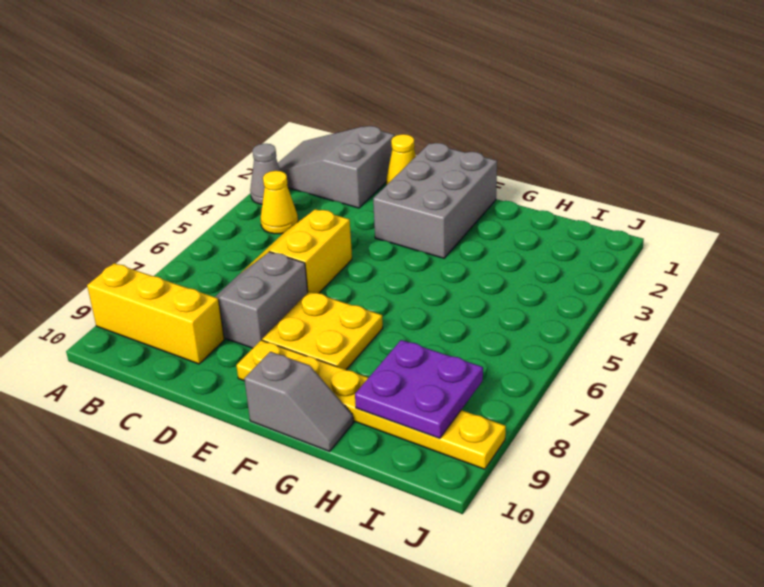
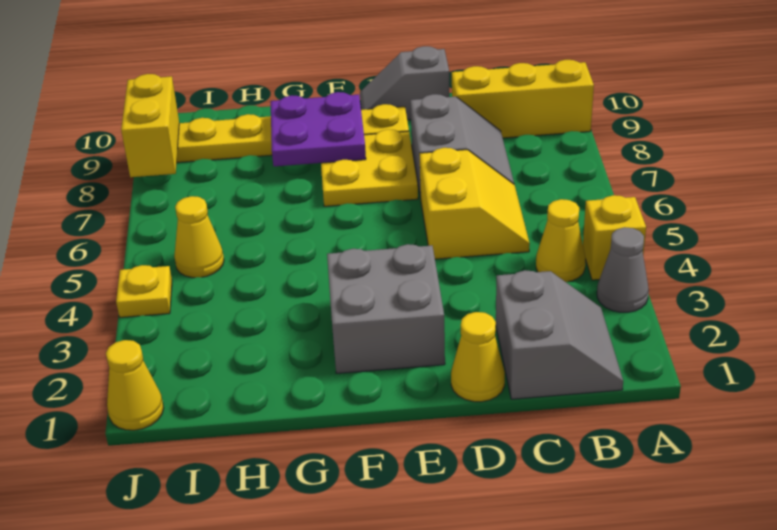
grey 2x3 slope [278,126,394,208] -> grey 2x2 slope [496,270,623,399]
none -> yellow 1x1 brick [583,195,646,280]
grey 2x3 brick [373,143,497,258] -> grey 2x2 brick [327,244,445,373]
grey 1x2 slope [244,352,353,451] -> grey 1x2 slope moved to [360,46,450,120]
purple 2x2 plate [355,340,483,439] -> purple 2x2 plate moved to [271,92,366,166]
none -> yellow 1x1 cone [174,196,224,278]
none -> yellow 1x1 cone [106,340,164,430]
none -> yellow 1x1 plate [116,265,172,317]
none -> yellow 1x2 brick [121,74,179,177]

